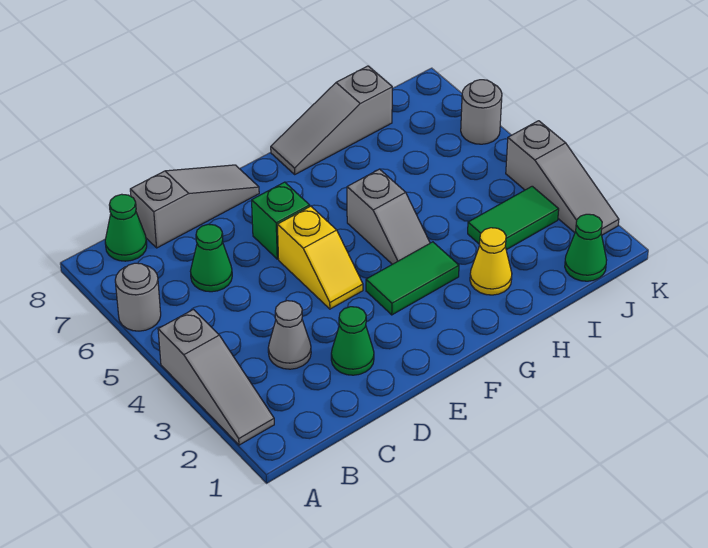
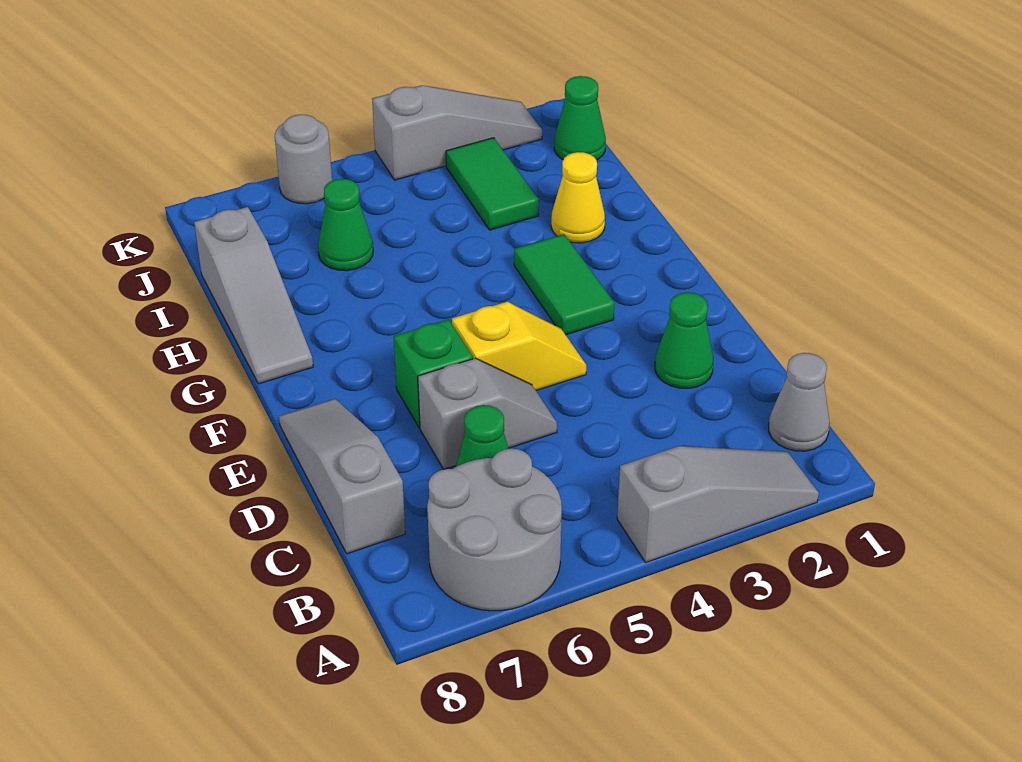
grey 1x1 round brick [115,263,161,331] -> grey 2x2 round brick [427,449,562,611]
green 1x1 cone [105,194,147,261] -> green 1x1 cone moved to [318,179,373,271]
grey 1x1 cone [268,301,311,369] -> grey 1x1 cone moved to [769,353,830,451]
grey 1x2 slope [347,169,430,264] -> grey 1x2 slope moved to [418,358,557,469]

